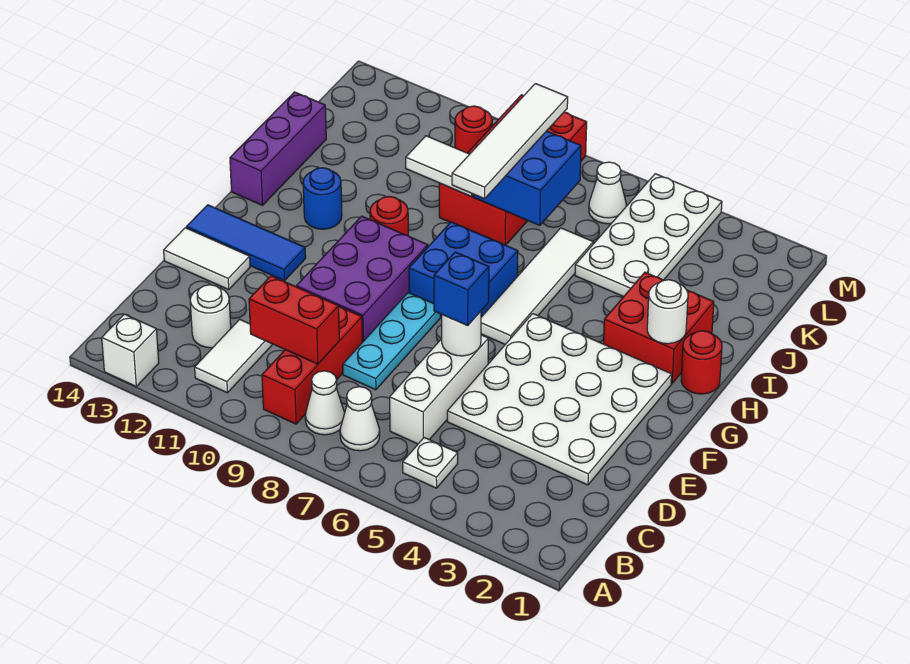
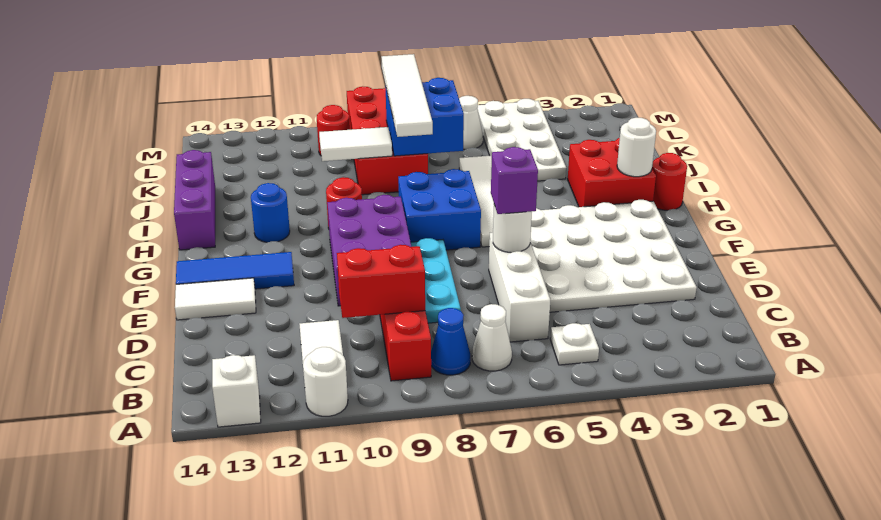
white 1x1 cone [305,371,345,435] -> blue 1x1 cone [431,308,470,375]
white 1x1 round brick [190,285,231,348] -> white 1x1 round brick moved to [303,347,348,416]
blue 1x1 brick [434,252,489,326] -> purple 1x1 brick [491,147,538,214]

